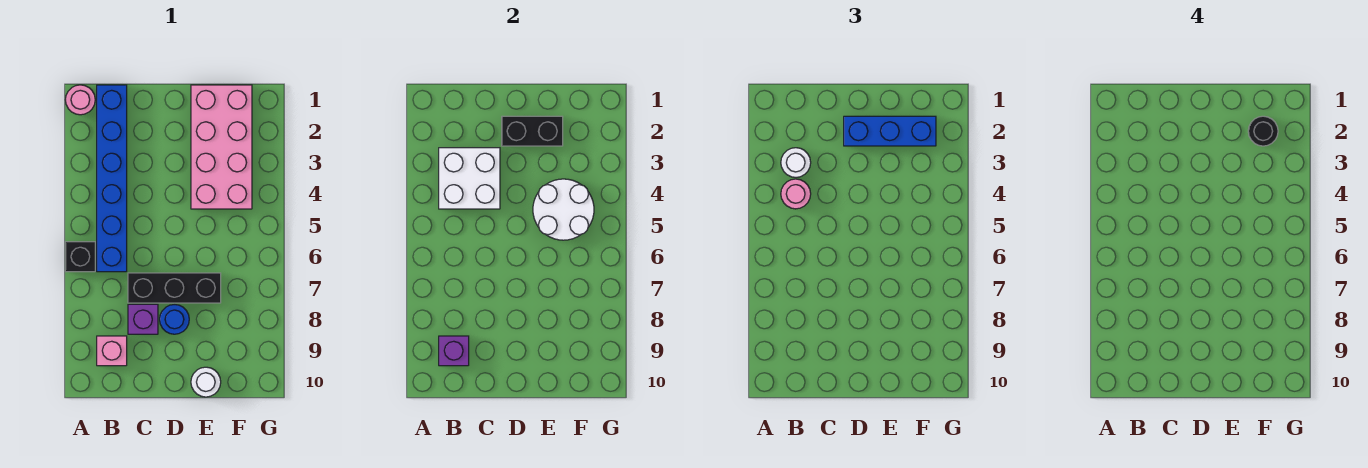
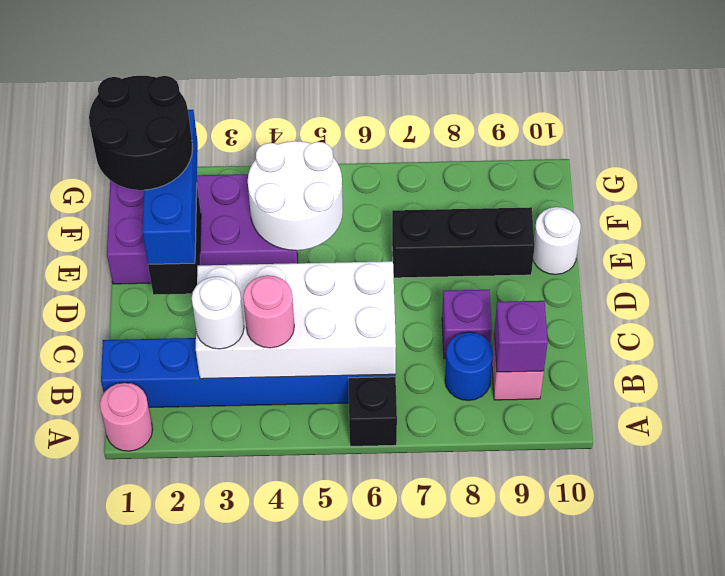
white 2x2 brick [439,148,500,209] -> white 2x4 brick [196,261,396,379]
black 1x3 brick [128,273,221,303] -> black 1x3 brick turned to [392,207,535,278]
blue 1x1 round brick [160,305,189,334] -> blue 1x1 round brick moved to [445,332,493,401]
pink 2x4 brick [191,85,252,209] -> purple 2x4 brick [107,174,298,284]
black 1x1 round brick [1248,116,1278,146] -> black 2x2 round brick [89,76,193,190]

